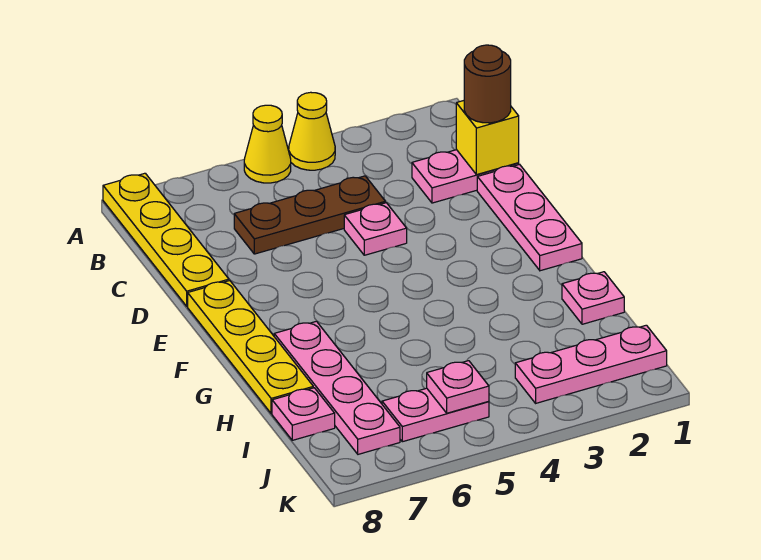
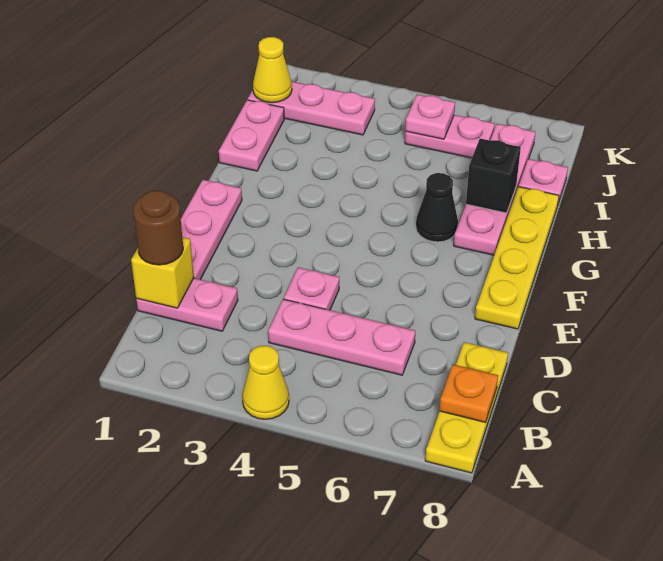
yellow 1x1 cone [244,105,291,183] -> yellow 1x1 cone moved to [253,37,292,103]
yellow 1x4 plate [103,173,229,306] -> yellow 1x3 plate [425,342,508,473]
none -> orange 1x1 plate [440,364,498,423]
brown 1x3 plate [234,176,385,254] -> pink 1x3 plate [268,299,415,375]
none -> black 1x1 cone [416,173,458,242]
pink 1x1 plate [562,272,624,324] -> pink 1x2 plate [219,100,284,171]
none -> black 1x1 brick [466,139,521,213]

